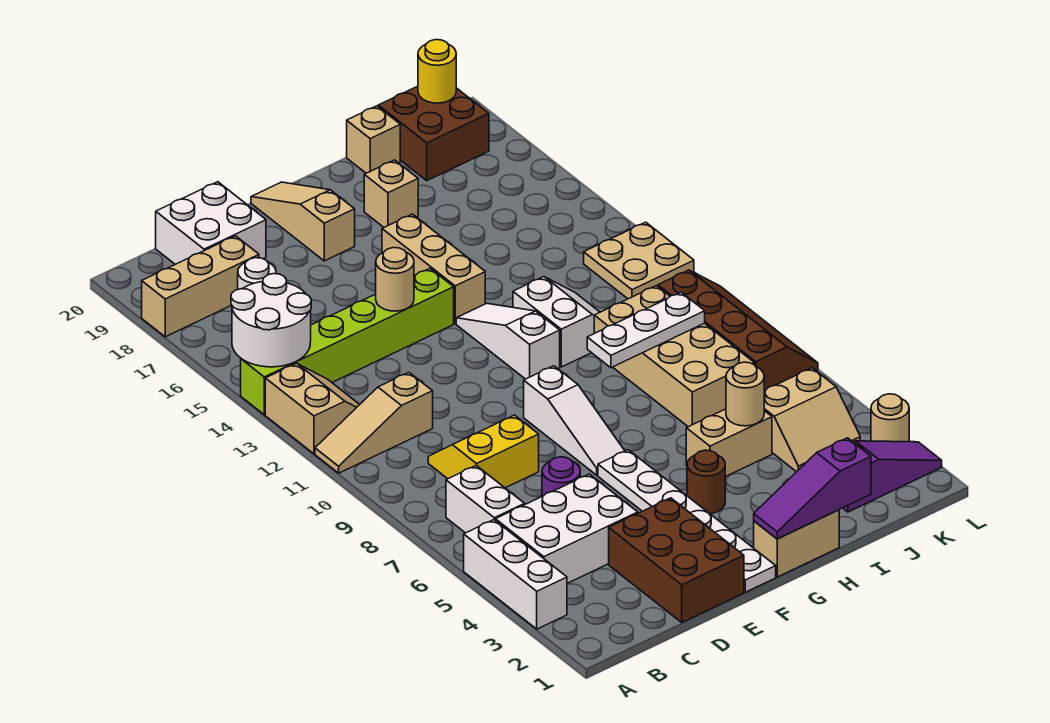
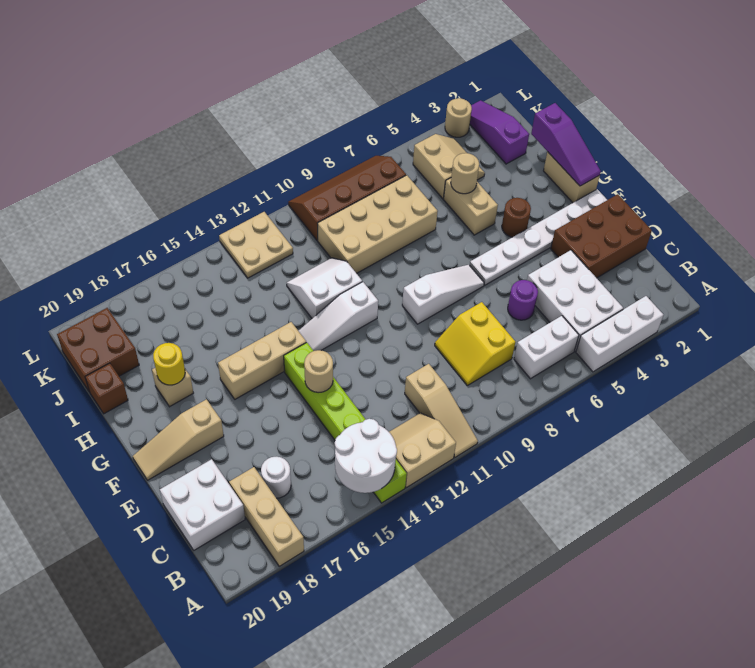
white 1x3 plate [587,292,705,368] -> none
tan 1x1 brick [347,106,400,173] -> brown 1x1 brick [85,363,128,414]
yellow 1x1 round brick [418,40,456,103] -> yellow 1x1 round brick moved to [153,343,185,385]

